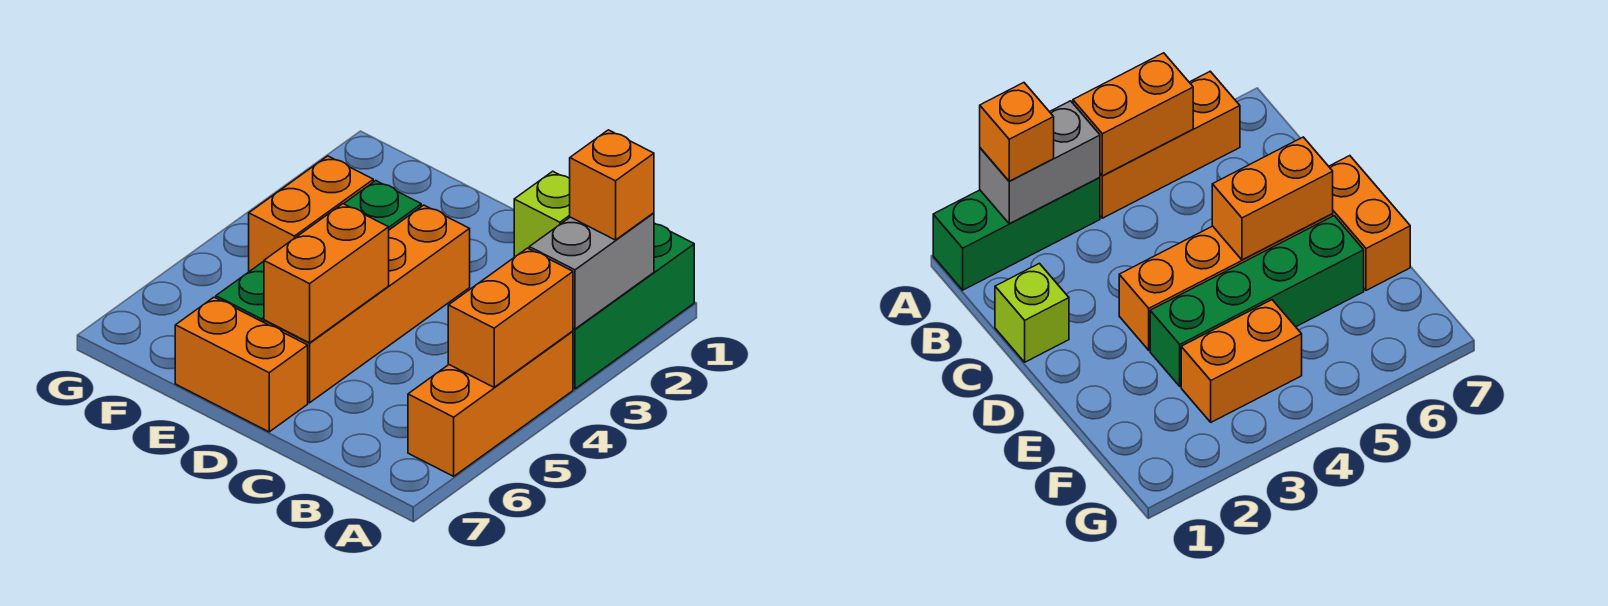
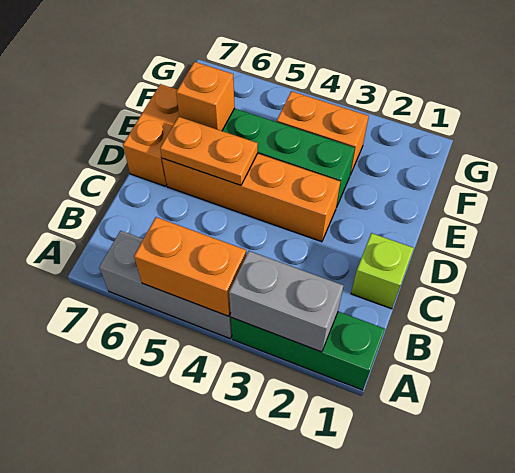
orange 1x1 brick [570,130,654,240] -> orange 1x1 brick moved to [176,62,235,131]
orange 1x3 brick [408,331,573,476] -> grey 1x3 brick [99,231,232,339]
orange 1x2 brick [264,204,389,343] -> orange 1x2 plate [160,117,258,185]

